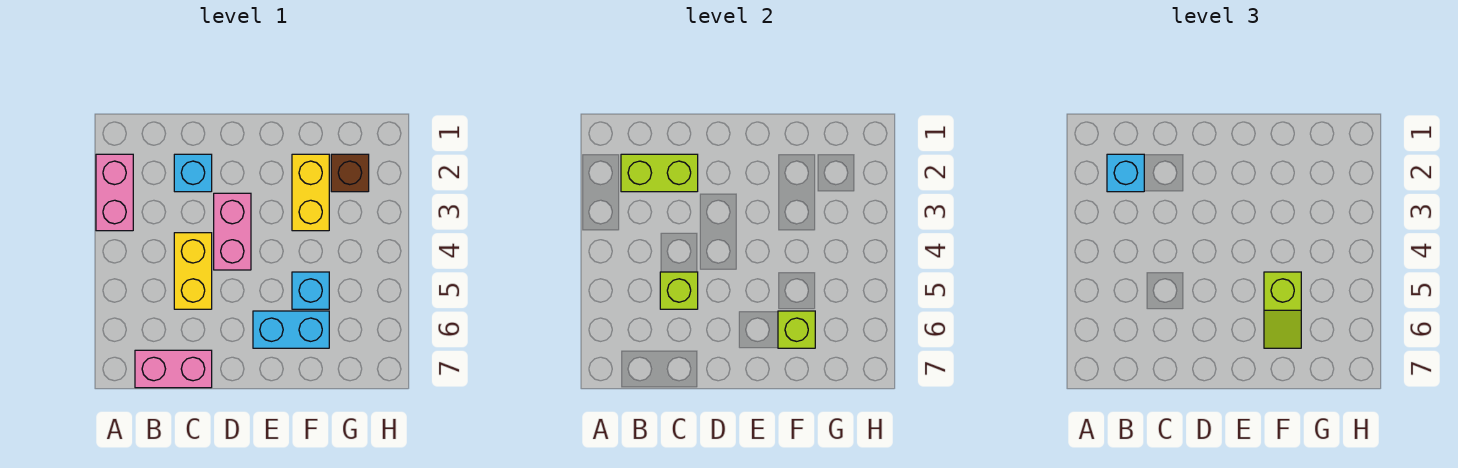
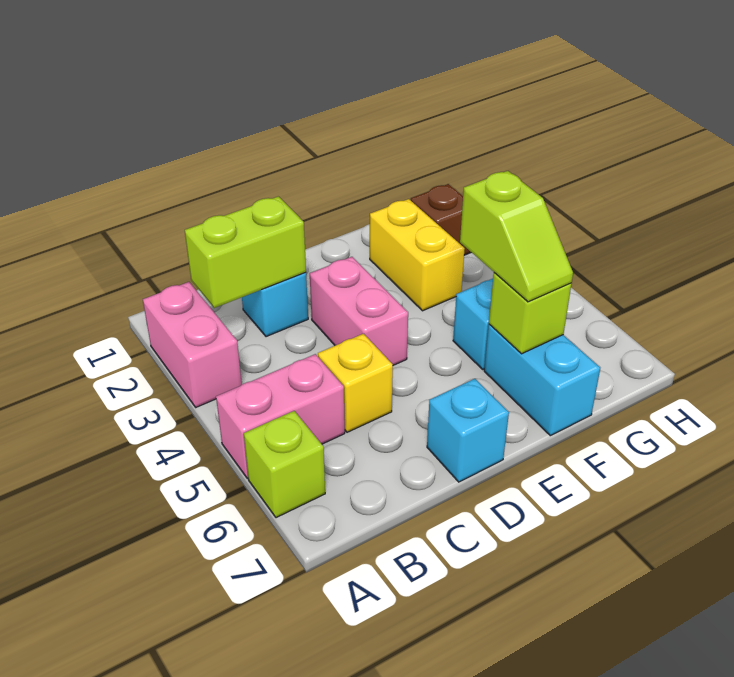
cyan 1x1 brick [1107,154,1144,192] -> cyan 1x1 brick moved to [427,379,509,482]
pink 1x2 brick [135,350,212,388] -> pink 1x2 brick moved to [216,354,345,479]
yellow 1x2 brick [174,233,212,309] -> yellow 1x1 brick [318,334,393,432]
lime 1x1 brick [660,272,698,309] -> lime 1x1 brick moved to [244,411,325,518]
cyan 1x2 brick [253,311,329,348] -> cyan 1x2 brick turned to [484,324,600,436]

